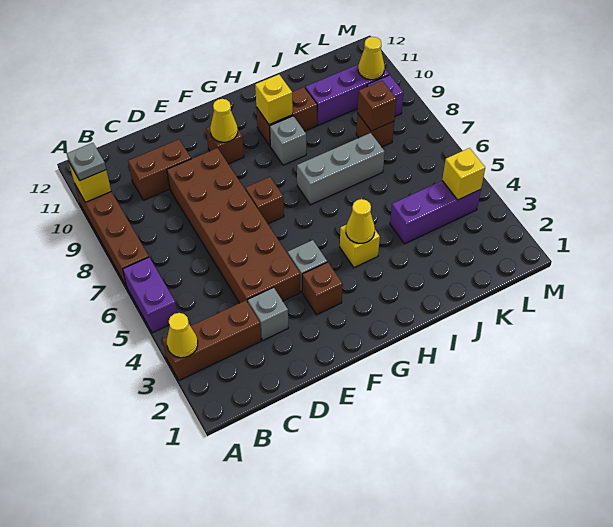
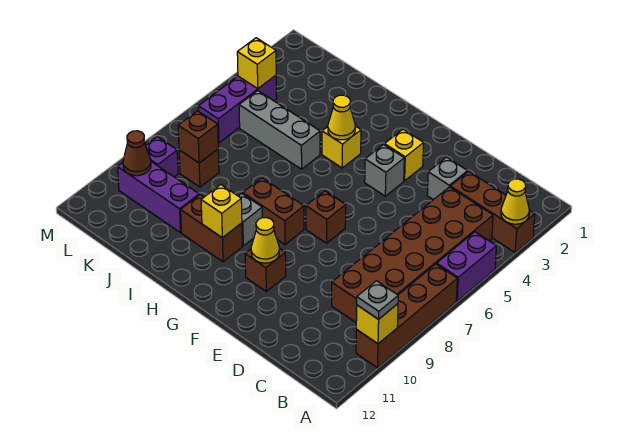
brown 1x2 brick [128,139,191,200] -> brown 1x2 brick moved to [243,178,304,244]
brown 2x6 brick [167,148,301,303] -> brown 2x6 brick moved to [332,187,493,322]
brown 1x1 brick [302,262,343,315] -> yellow 1x1 brick [385,129,424,181]
grey 1x3 brick [297,133,385,205] -> grey 1x3 brick moved to [239,91,320,169]
purple 1x3 brick [390,181,481,244] -> purple 1x3 brick turned to [198,75,277,143]
yellow 1x1 cone [358,37,385,80] -> brown 1x1 cone [123,131,151,176]

